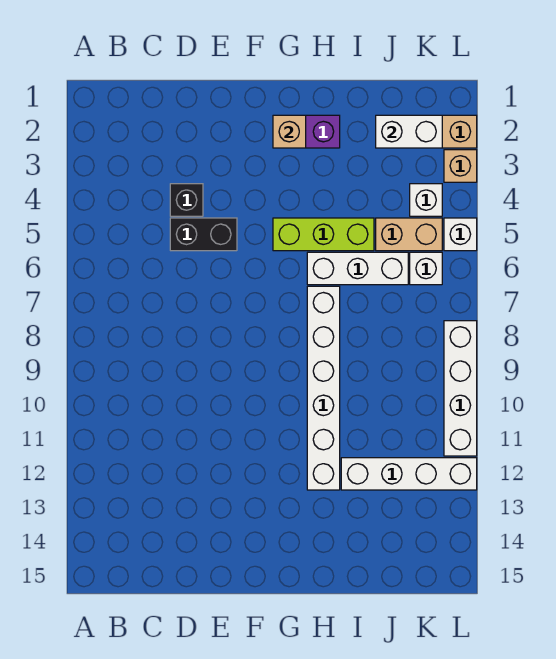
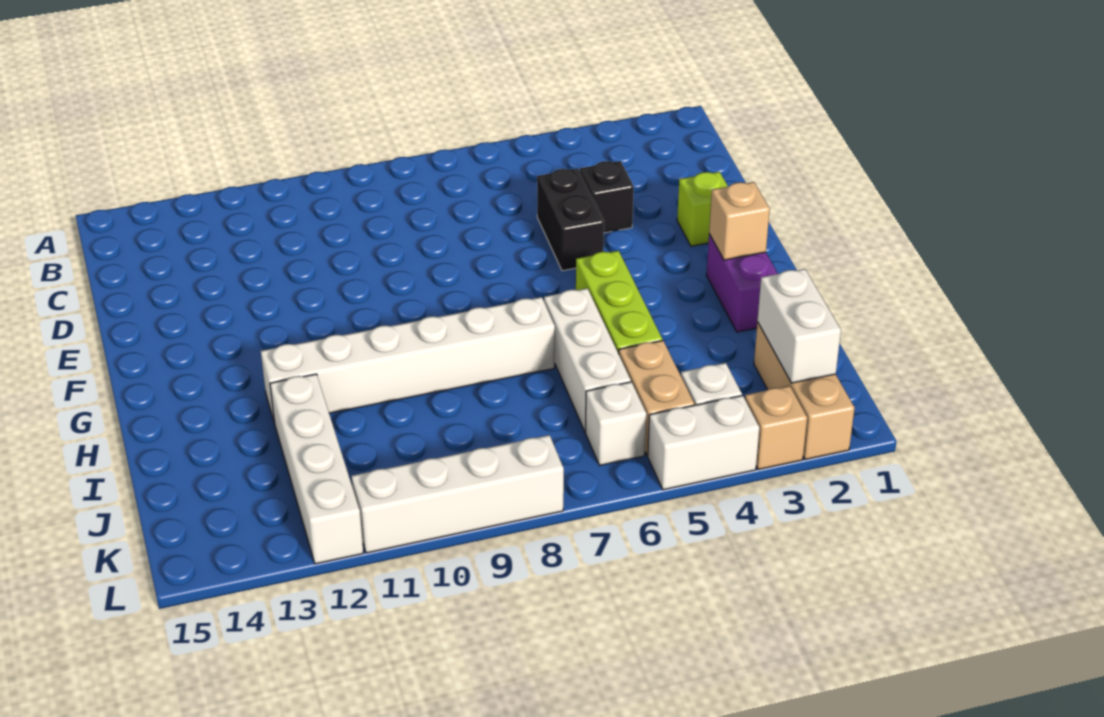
none -> lime 1x1 brick [677,172,728,246]
white 1x1 brick [444,218,477,251] -> white 1x2 brick [648,395,759,490]

